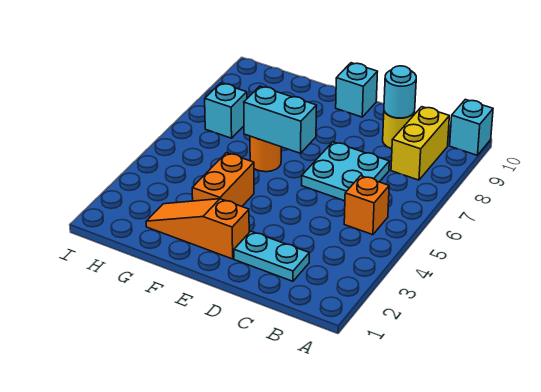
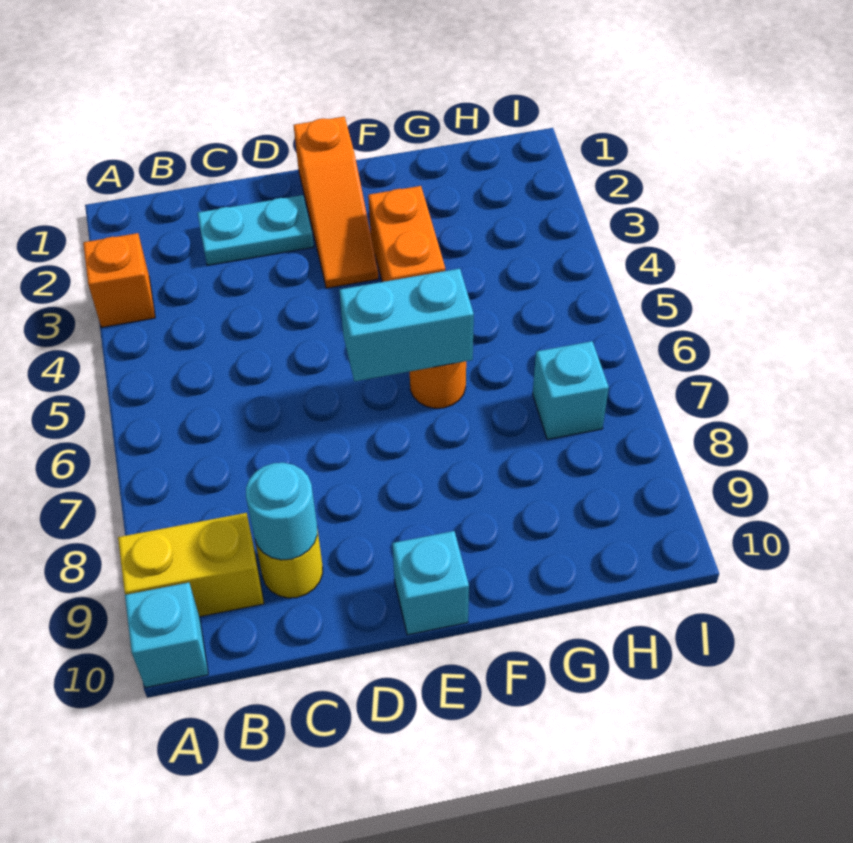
orange 1x1 brick [344,176,389,235] -> orange 1x1 brick moved to [83,233,155,327]
yellow 1x2 brick [391,107,449,180] -> yellow 1x2 brick turned to [118,513,264,617]
cyan 2x2 plate [302,142,389,201] -> none
orange 1x3 slope [146,199,249,259] -> orange 1x3 slope turned to [294,117,379,288]

